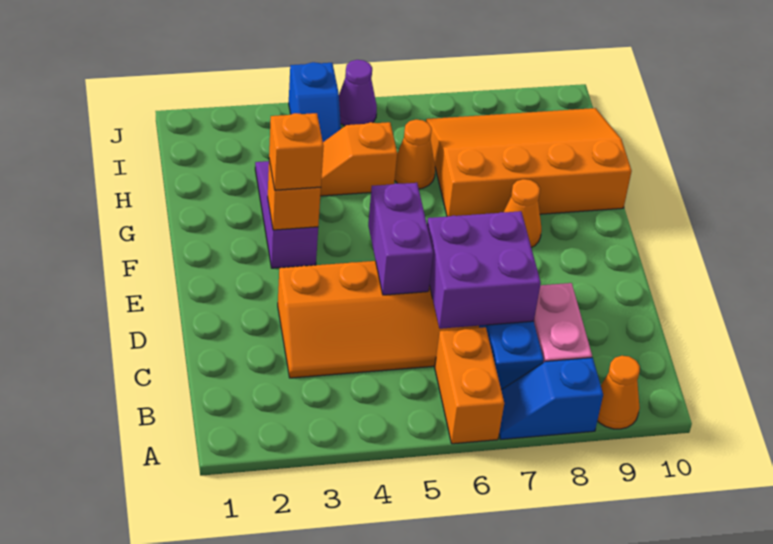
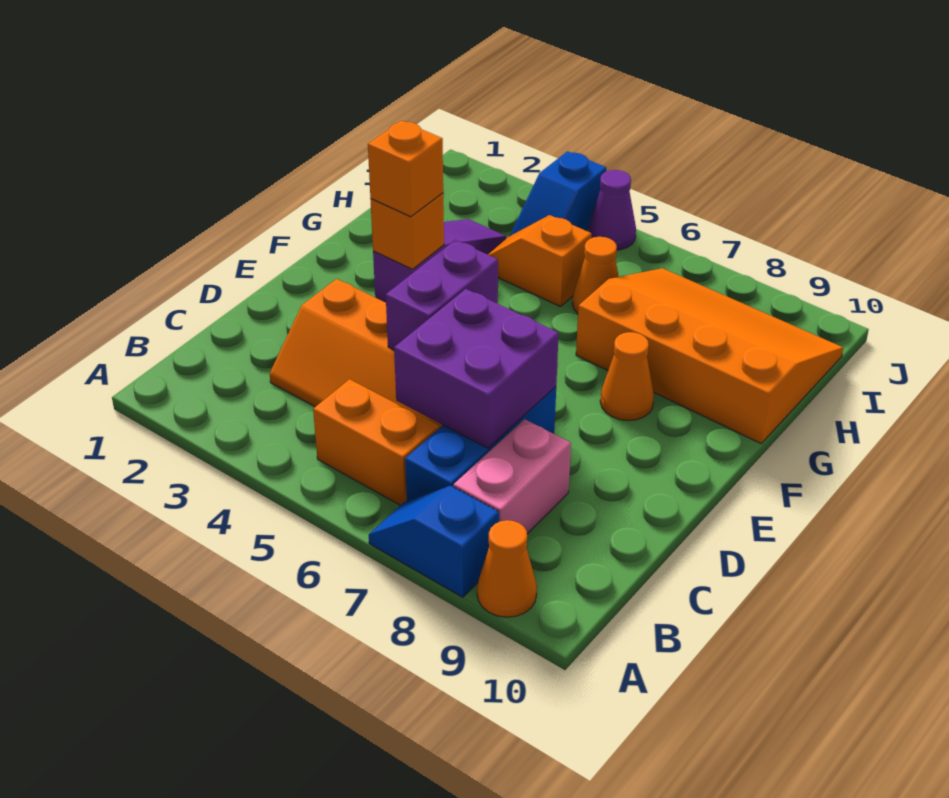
orange 1x2 brick [435,327,504,444] -> orange 1x2 brick turned to [313,379,439,505]

